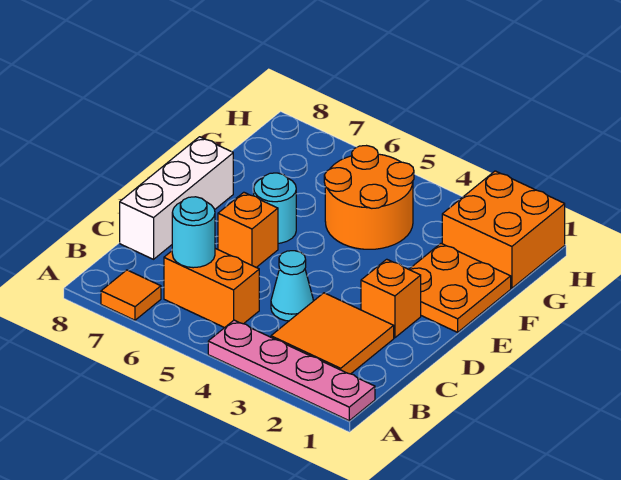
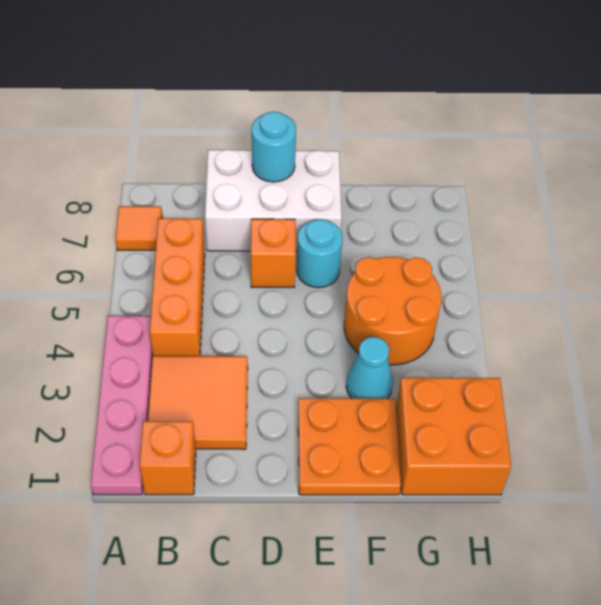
orange 1x2 brick [164,248,259,328] -> orange 1x3 brick [150,218,205,356]
cyan 1x1 round brick [172,197,215,268] -> cyan 1x1 round brick moved to [252,112,296,182]
cyan 1x1 cone [271,251,313,321] -> cyan 1x1 cone moved to [346,337,393,399]
white 1x3 brick [120,137,233,259] -> white 2x3 brick [205,149,342,251]
orange 1x1 brick [361,259,421,338] -> orange 1x1 brick moved to [139,421,196,495]

